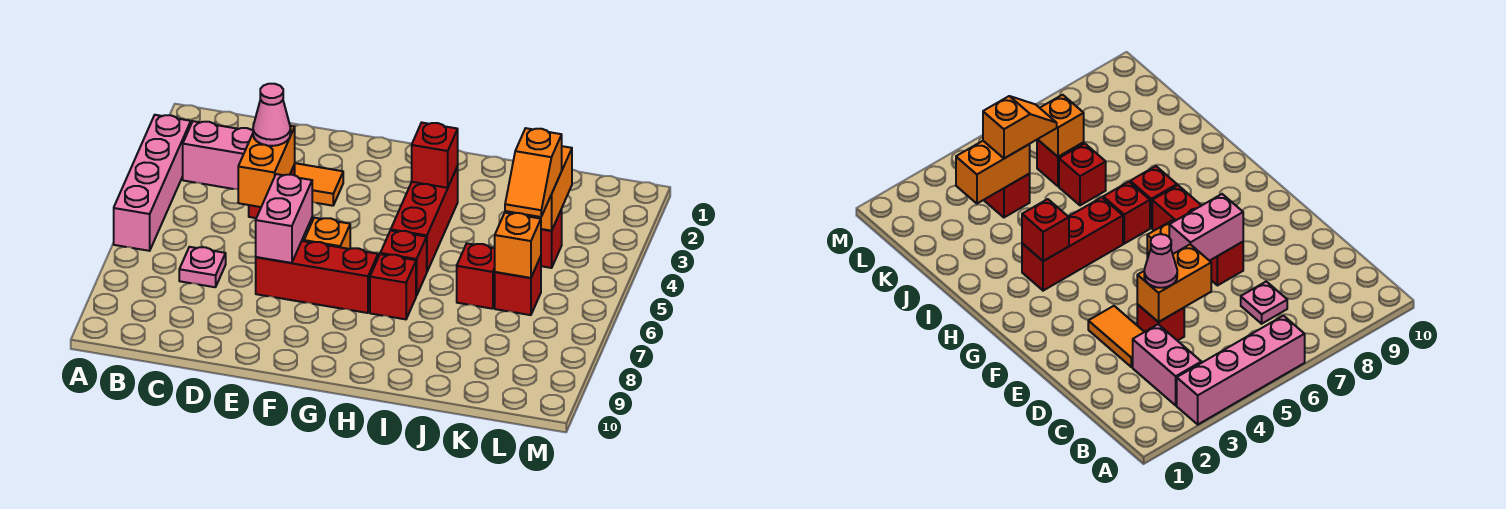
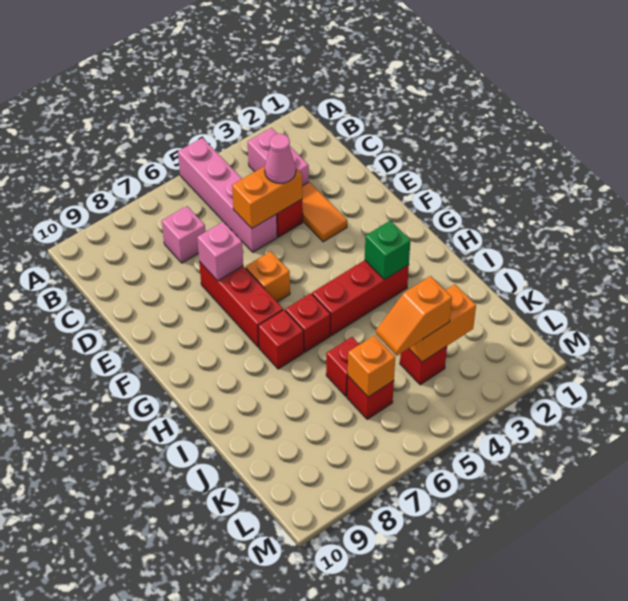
pink 1x4 brick [114,115,191,251] -> pink 1x4 brick turned to [178,138,277,252]
pink 1x1 plate [179,247,226,287] -> pink 1x1 brick [162,206,205,263]
pink 1x2 brick [256,174,312,263] -> pink 1x1 brick [197,222,243,281]
red 1x1 brick [412,123,458,188] -> green 1x1 brick [365,220,411,280]

